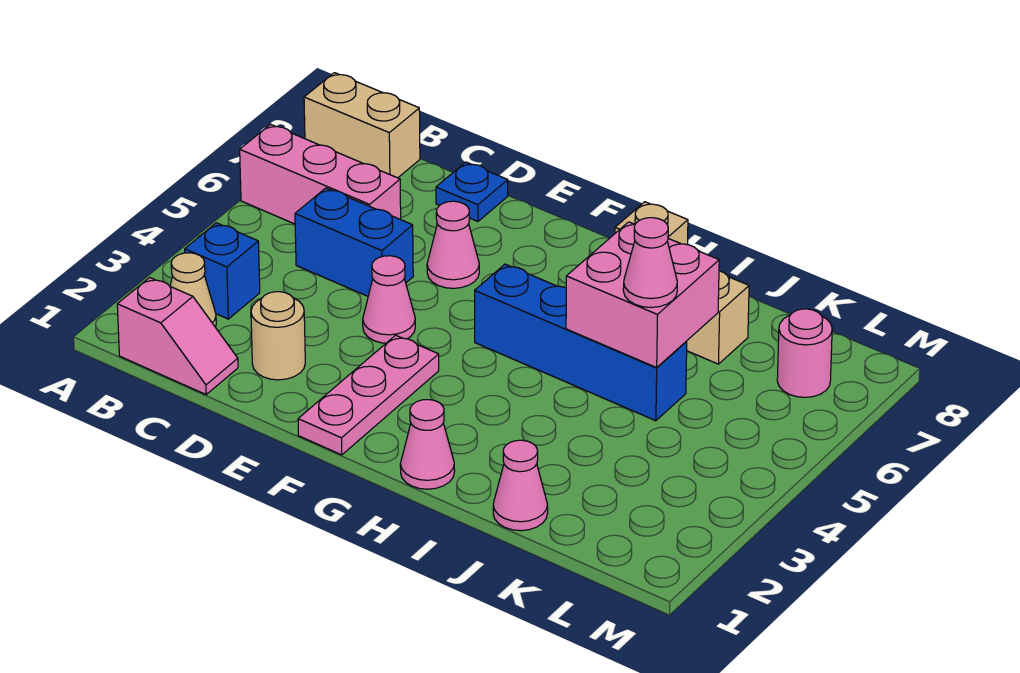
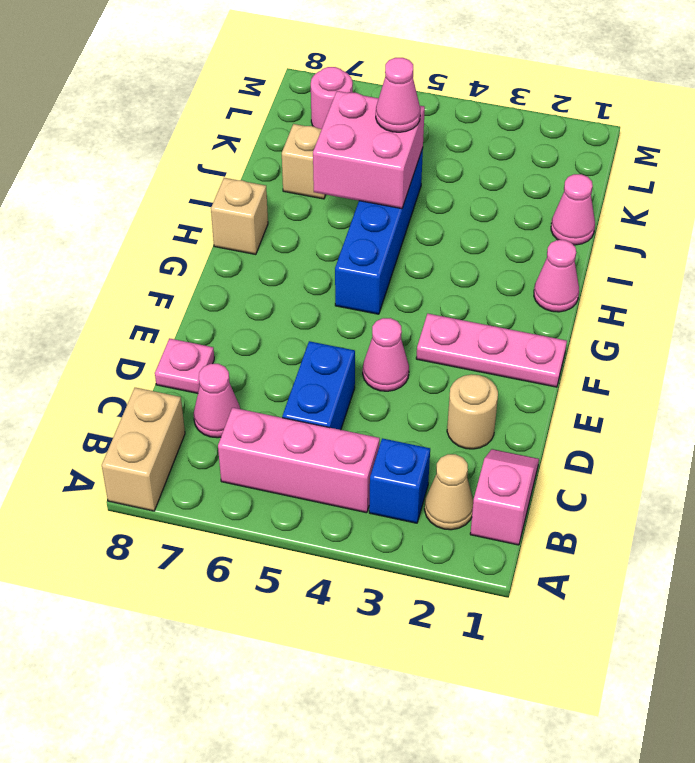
pink 1x3 brick [240,124,401,224] -> pink 1x3 brick turned to [218,408,380,513]
blue 1x1 plate [436,162,508,221] -> pink 1x1 plate [155,338,214,393]
pink 1x1 cone [427,201,479,288] -> pink 1x1 cone moved to [194,364,240,438]

